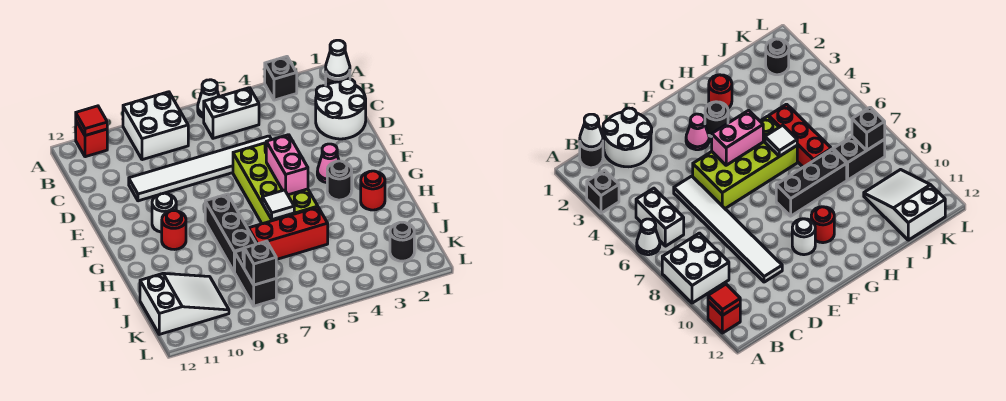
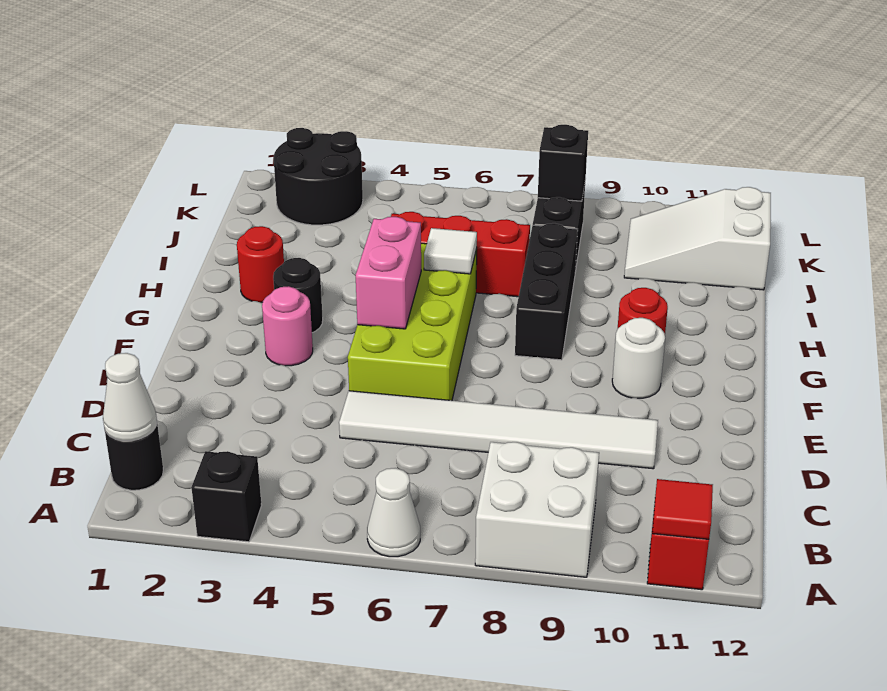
white 1x2 brick [204,88,259,138] -> none
white 2x2 round brick [316,79,366,139] -> none
pink 1x1 cone [317,144,339,183] -> pink 1x1 round brick [262,286,313,366]
black 1x1 round brick [390,222,414,261] -> black 2x2 round brick [274,128,363,225]

